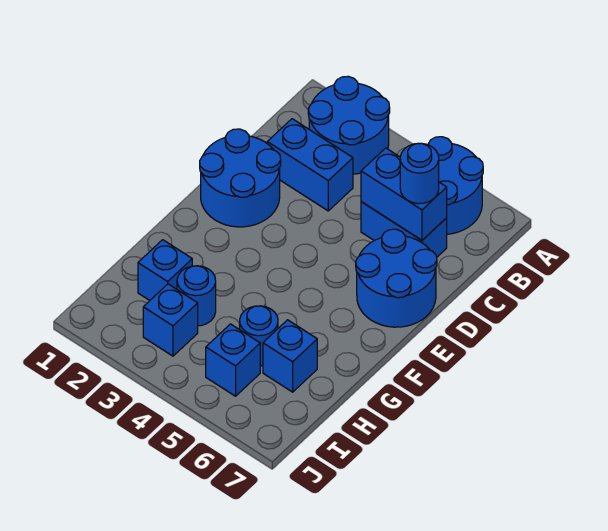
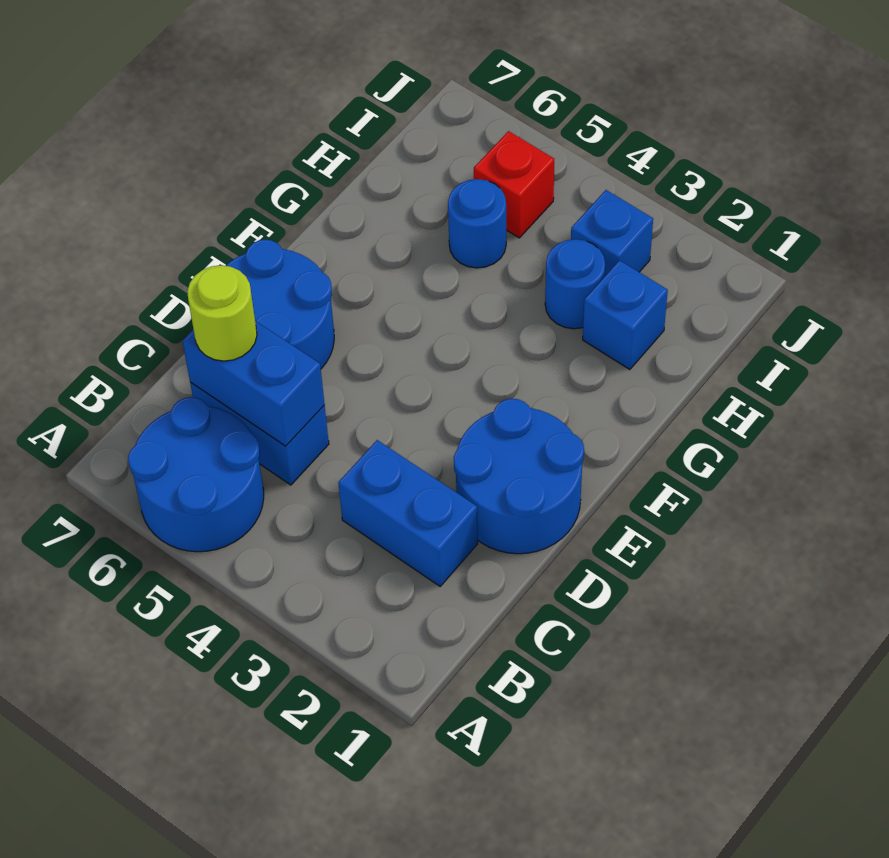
blue 2x2 round brick [308,76,390,174] -> none
blue 1x1 round brick [400,143,439,204] -> lime 1x1 round brick [187,265,257,361]
blue 1x1 brick [263,320,317,392] -> none
blue 1x1 brick [206,324,260,396] -> red 1x1 brick [474,131,554,238]

